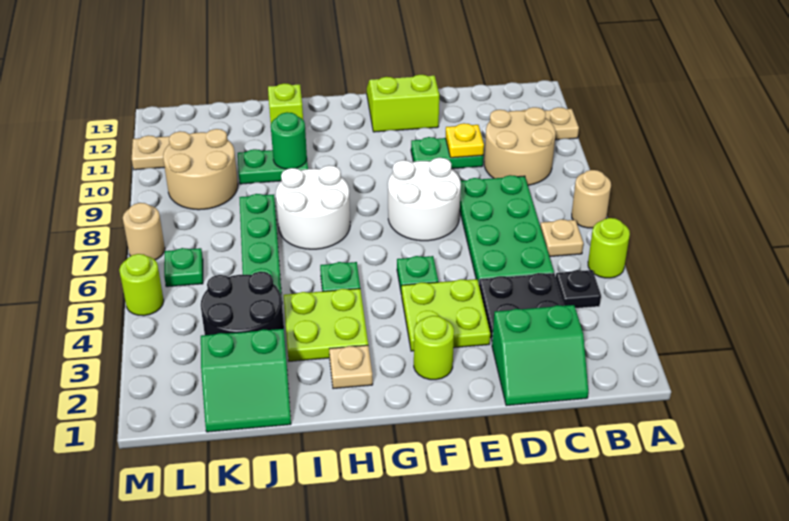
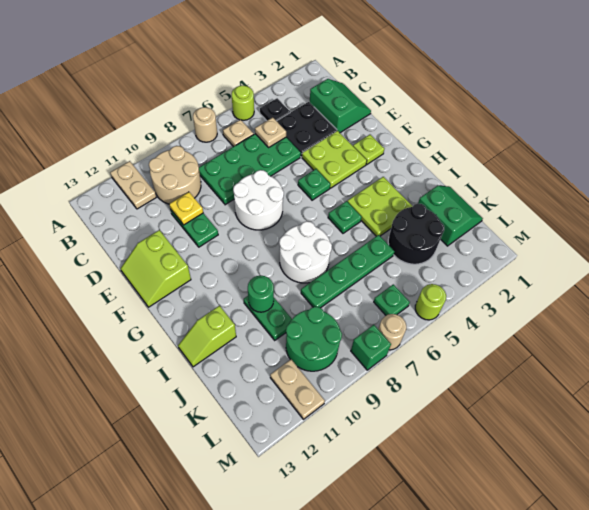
lime 1x1 round brick [414,316,454,380] -> lime 1x1 plate [353,135,384,165]
tan 1x1 plate [329,345,373,389] -> tan 1x1 plate moved to [255,117,286,147]
tan 2x2 round brick [163,129,238,210] -> green 2x2 round brick [286,307,342,371]
none -> green 1x1 brick [351,325,391,370]

